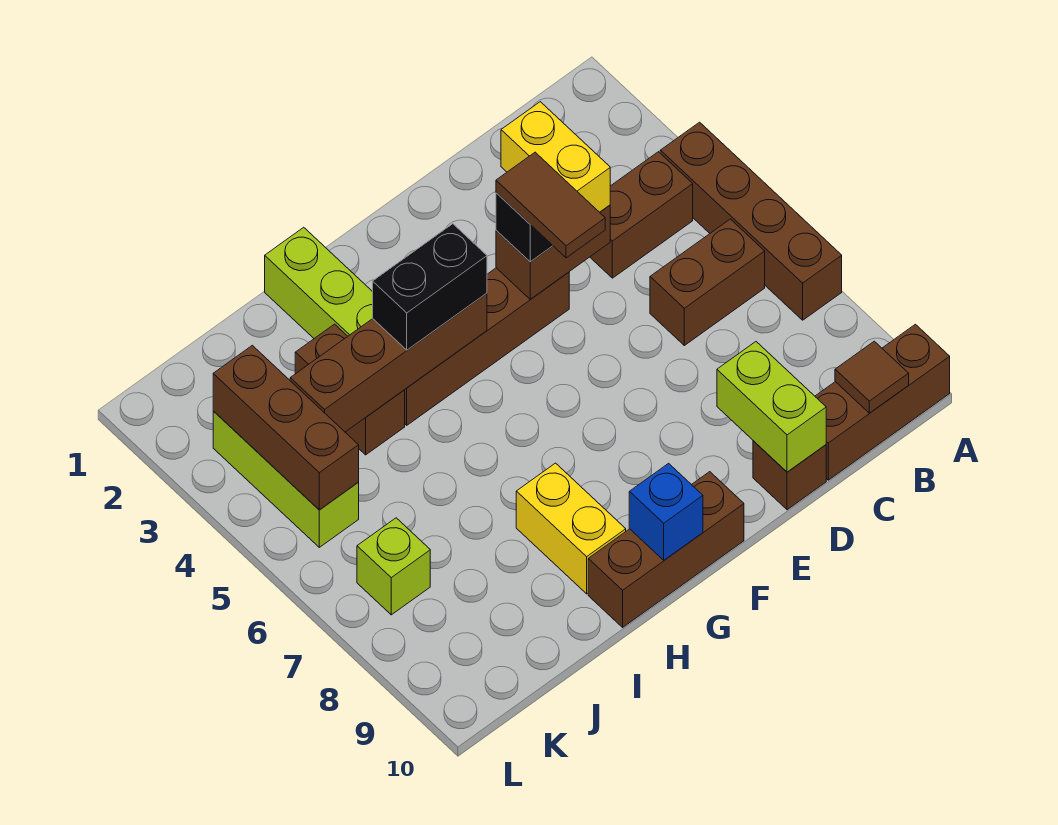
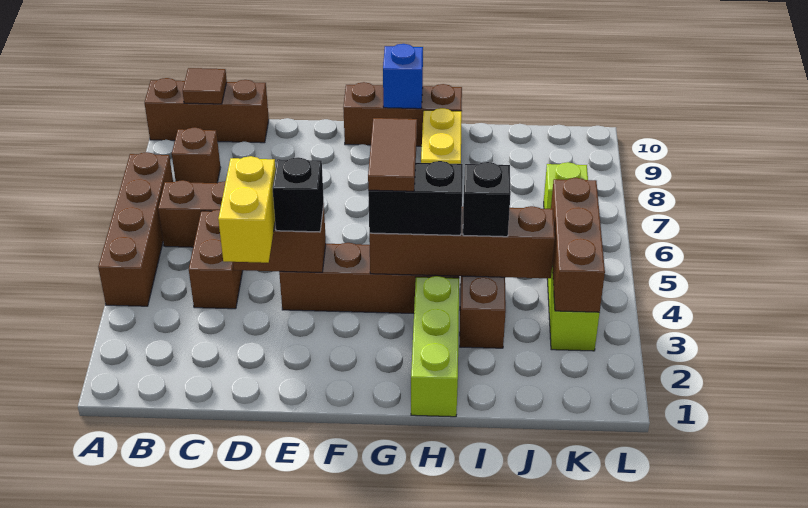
brown 1x2 brick [590,152,693,278] -> brown 1x2 brick turned to [189,210,243,309]
lime 1x2 brick [717,342,826,472] -> none
brown 1x1 brick [753,441,826,510] -> brown 1x1 brick moved to [172,127,221,183]
brown 1x2 tile [496,152,605,258] -> brown 1x2 tile moved to [368,118,417,191]
none -> black 1x1 brick [463,162,511,237]

